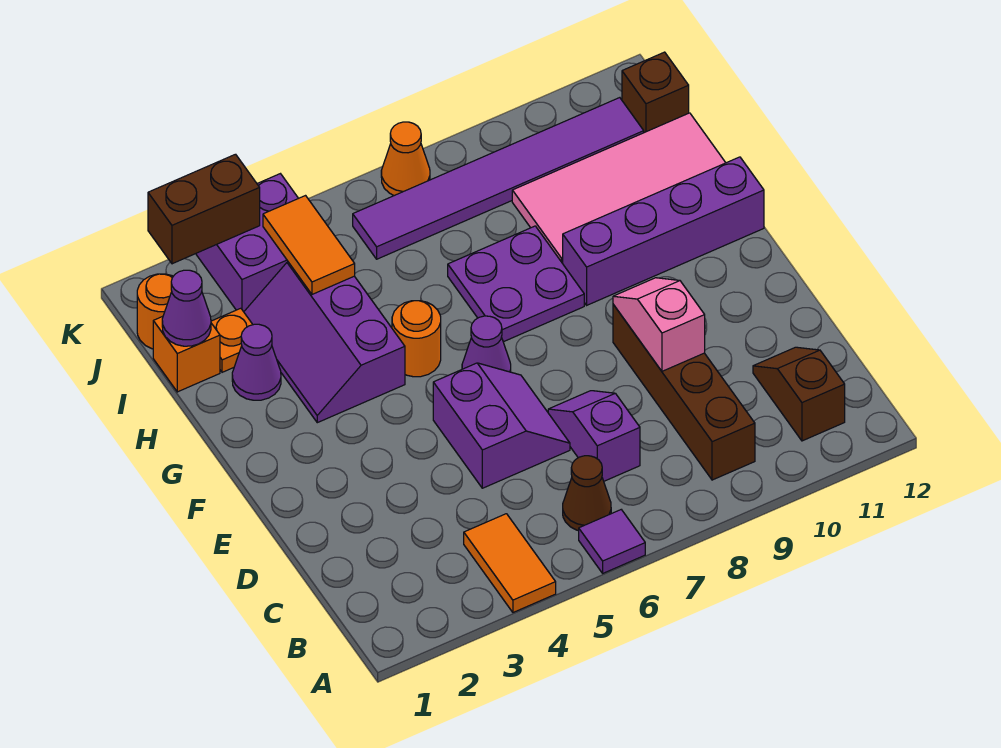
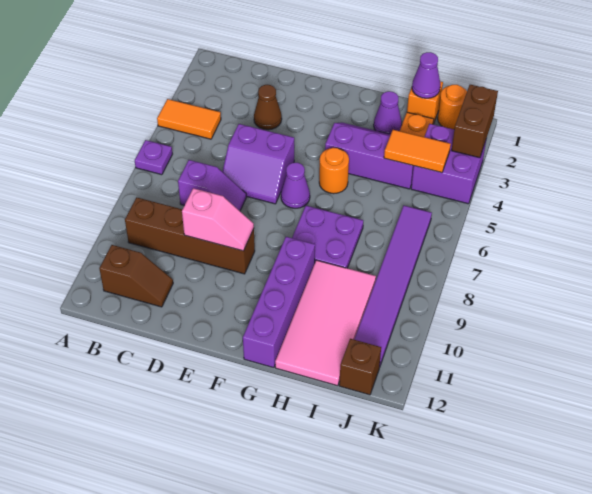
purple 1x1 tile [579,510,645,573] -> purple 1x1 plate [135,140,172,175]
brown 1x1 cone [563,456,611,531] -> brown 1x1 cone moved to [254,85,282,130]
orange 1x1 cone [381,122,430,196] -> none

